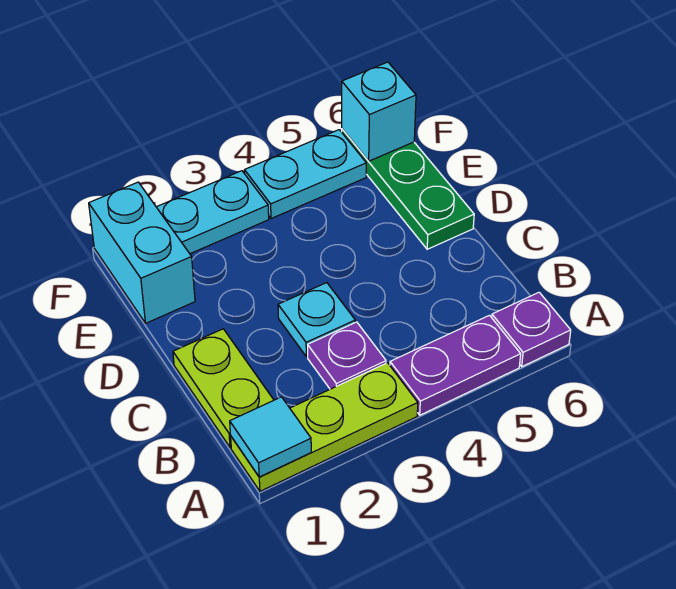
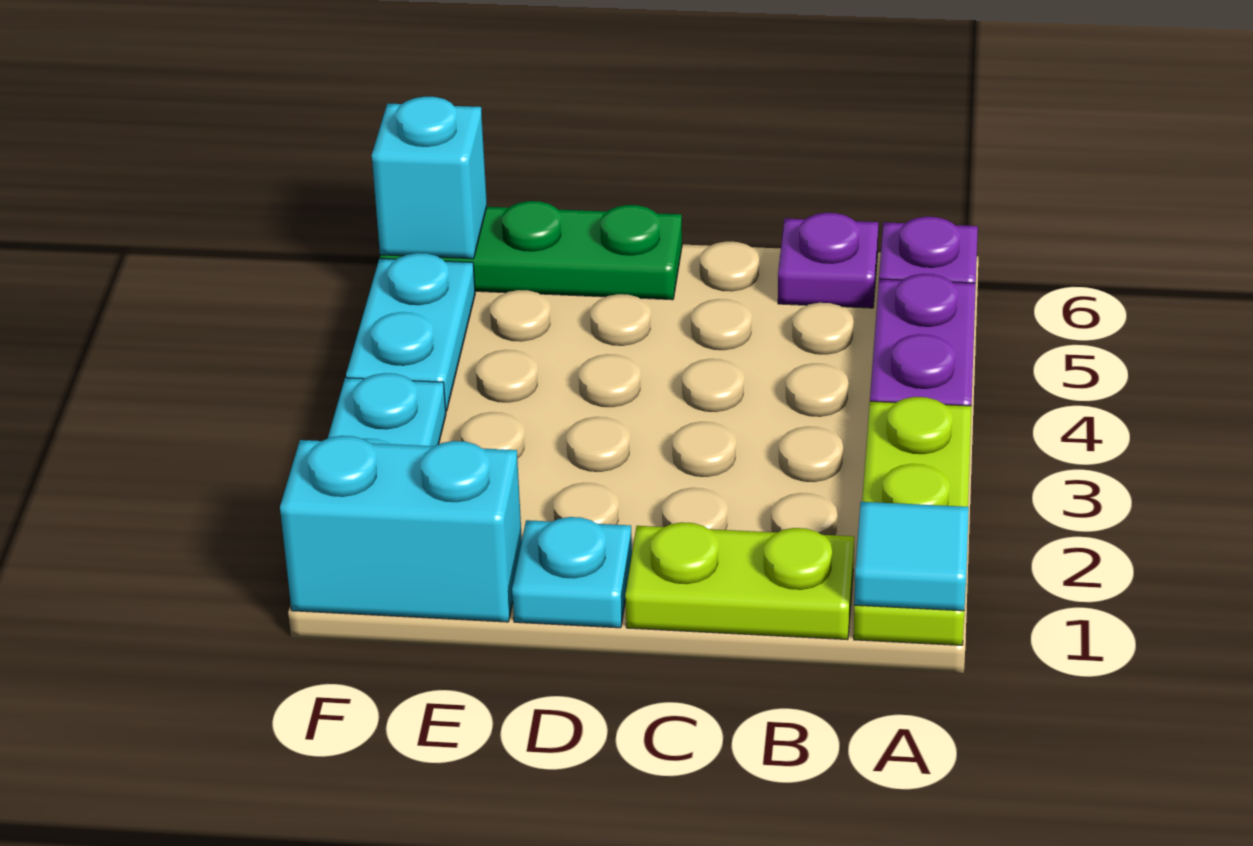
purple 1x1 plate [308,322,386,389] -> purple 1x1 plate moved to [778,213,878,308]
cyan 1x1 plate [278,283,355,357] -> cyan 1x1 plate moved to [512,517,632,628]

